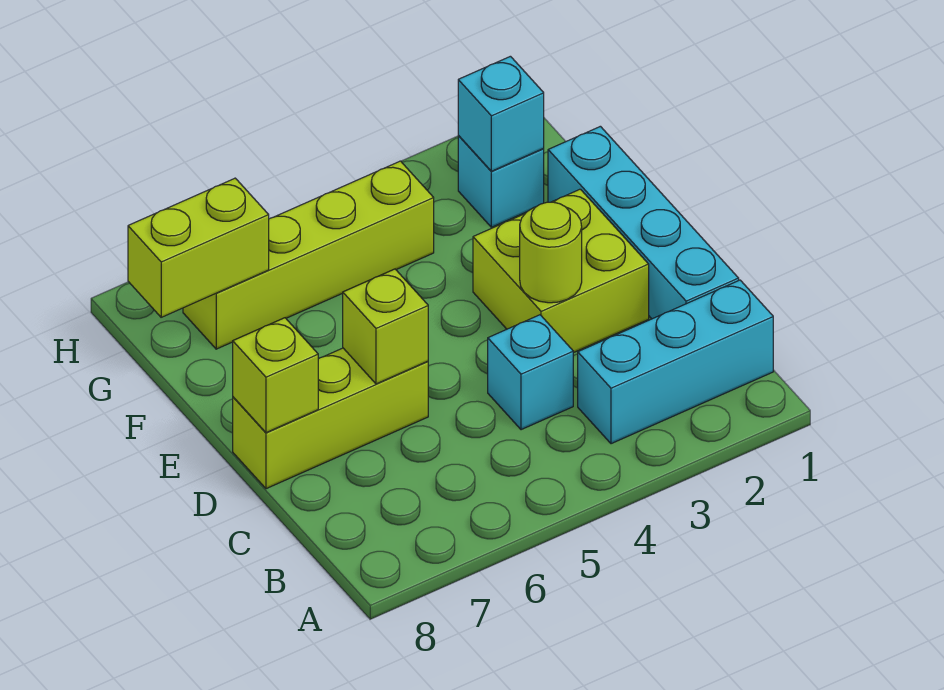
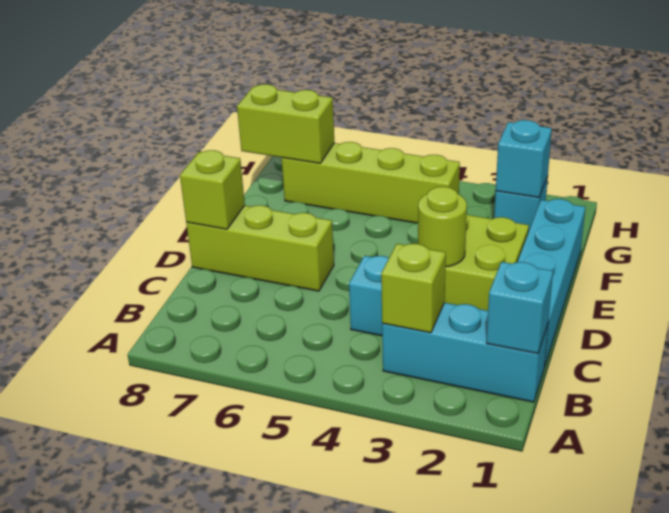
none -> cyan 1x1 brick [487,262,553,354]
lime 1x1 brick [343,269,428,384] -> lime 1x1 brick moved to [381,244,446,333]

